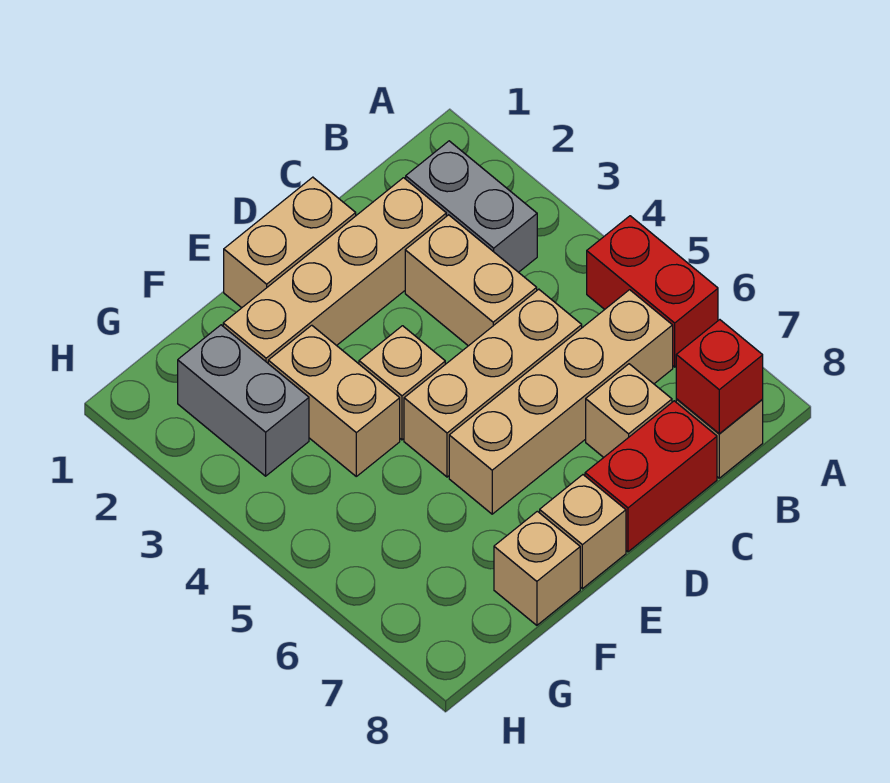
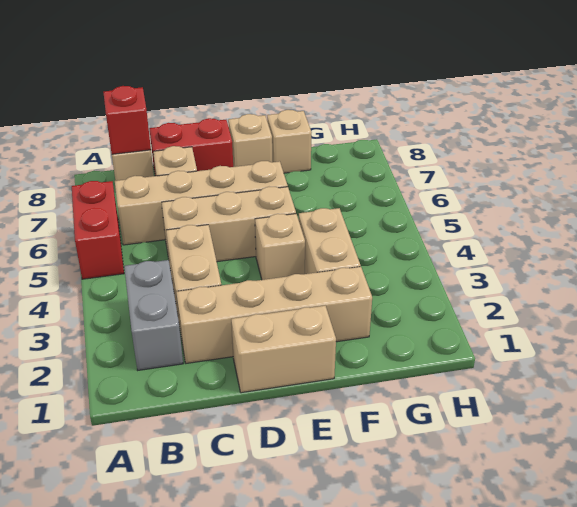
grey 1x2 brick [178,325,309,476] -> none

